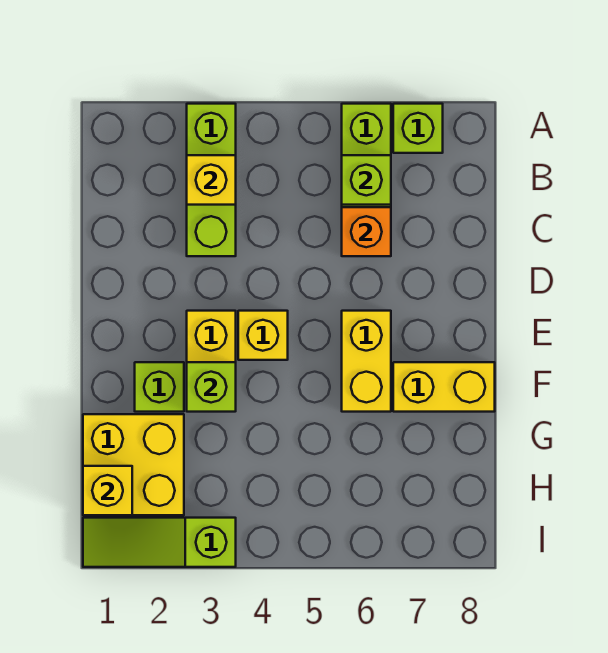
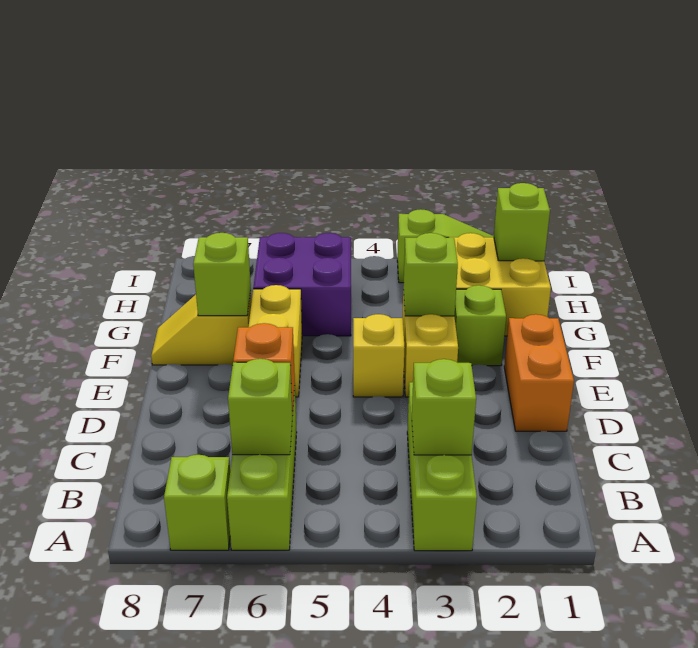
yellow 1x1 brick [187,155,236,205] -> lime 1x1 brick [412,359,476,455]
none -> orange 1x2 brick [504,314,574,431]
yellow 1x2 brick [393,362,495,412] -> yellow 1x2 slope [151,291,252,365]
none -> lime 1x1 brick [193,233,251,316]
none -> purple 2x2 brick [253,233,351,336]
yellow 1x1 brick [83,466,132,515] -> lime 1x1 brick [494,183,550,261]

